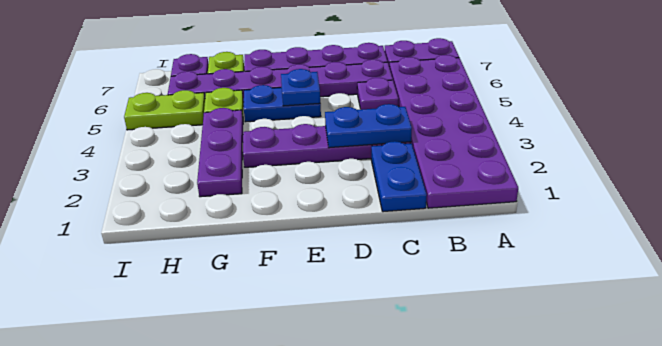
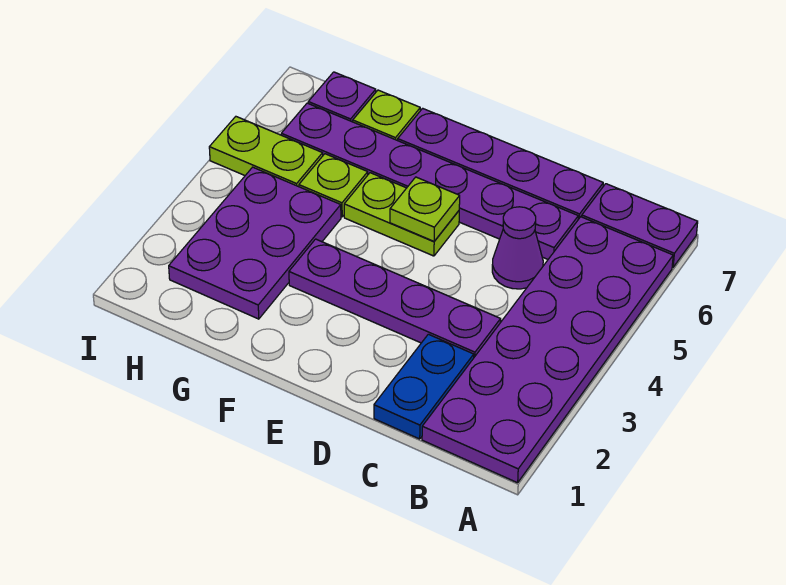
blue 1x2 plate [325,104,412,148] -> none
purple 1x1 plate [357,78,398,110] -> purple 1x1 cone [492,207,543,289]
blue 1x2 plate [244,85,321,122] -> lime 1x2 plate [344,173,459,256]
blue 1x1 plate [281,69,320,106] -> lime 1x1 plate [390,177,460,241]
purple 1x3 plate [197,108,243,197] -> purple 2x3 plate [169,167,341,319]

